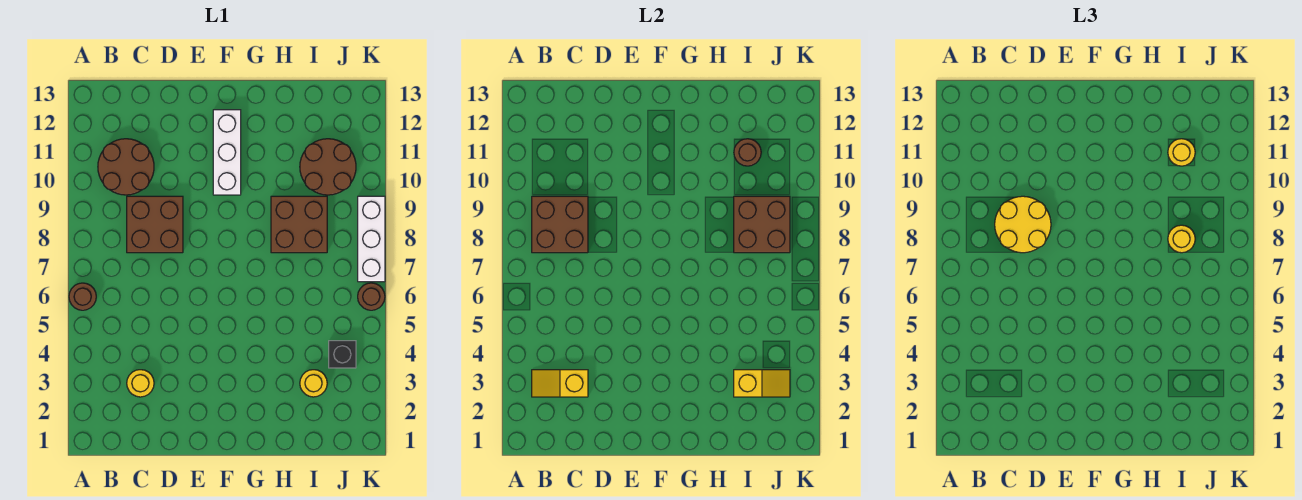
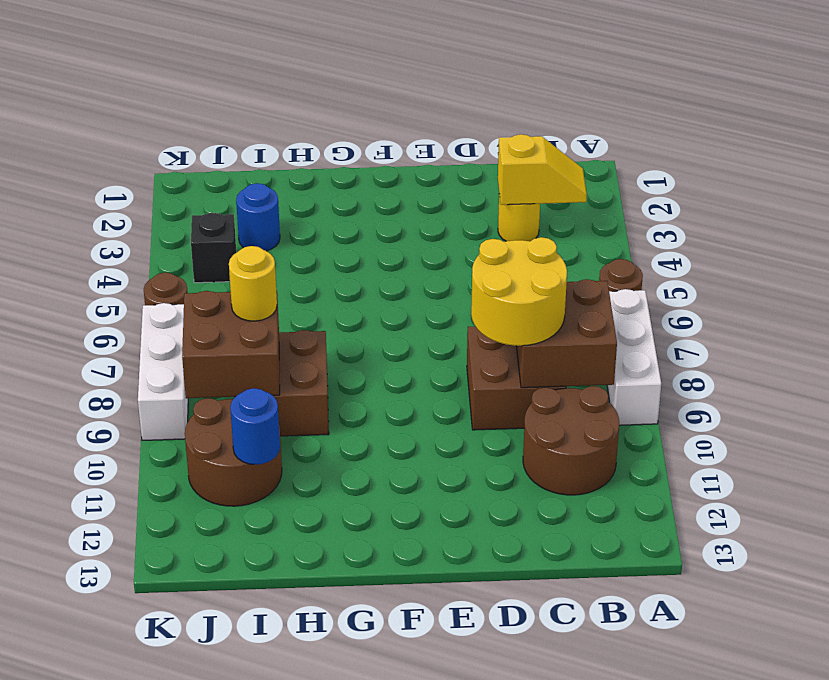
white 1x3 brick [213,110,241,195] -> white 1x3 brick moved to [607,289,661,425]
yellow 1x1 round brick [300,370,327,397] -> blue 1x1 round brick [236,183,280,251]
yellow 1x2 slope [734,370,790,397] -> none
brown 1x1 round brick [734,139,761,166] -> blue 1x1 round brick [230,388,280,465]
yellow 1x1 round brick [1168,139,1195,166] -> none

